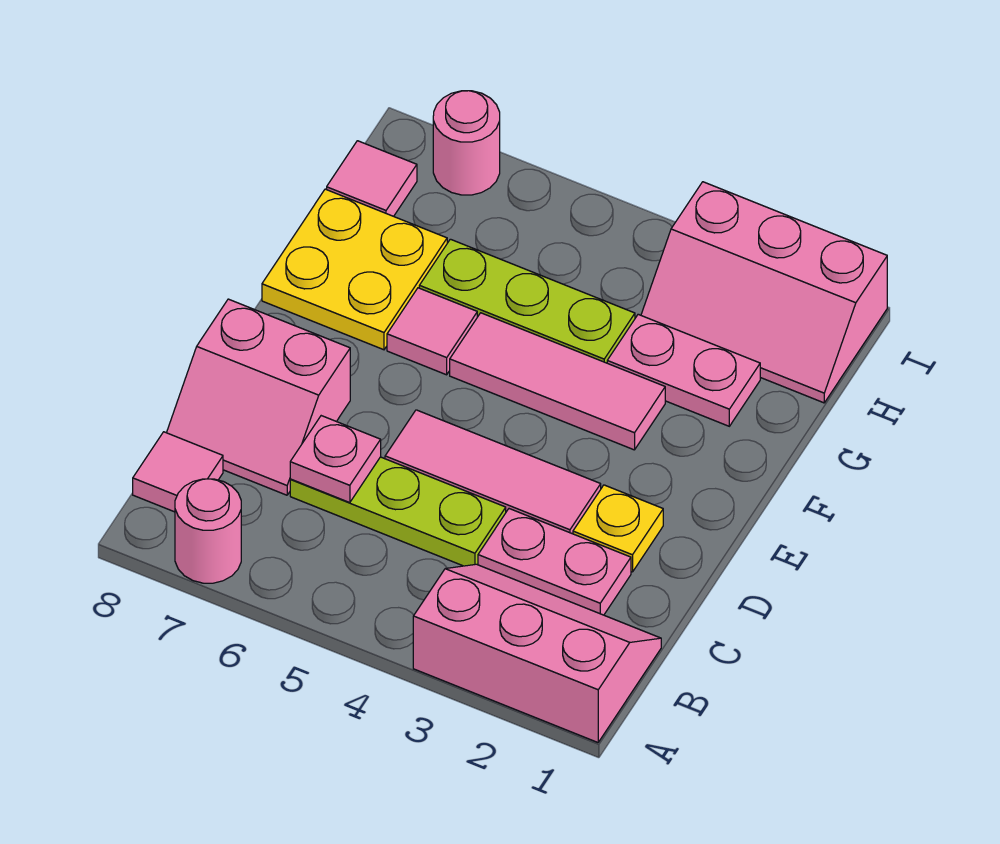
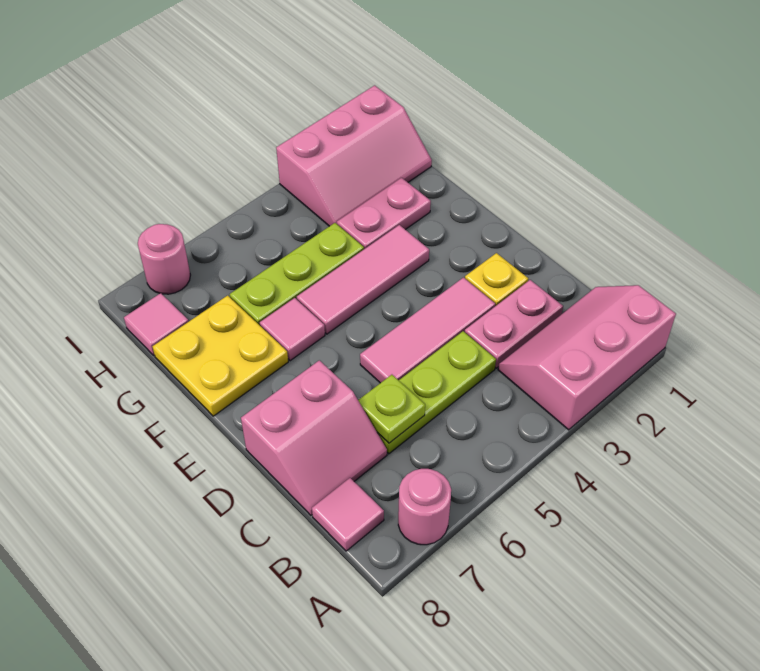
pink 1x1 plate [290,416,381,503] -> lime 1x1 plate [358,375,425,443]

